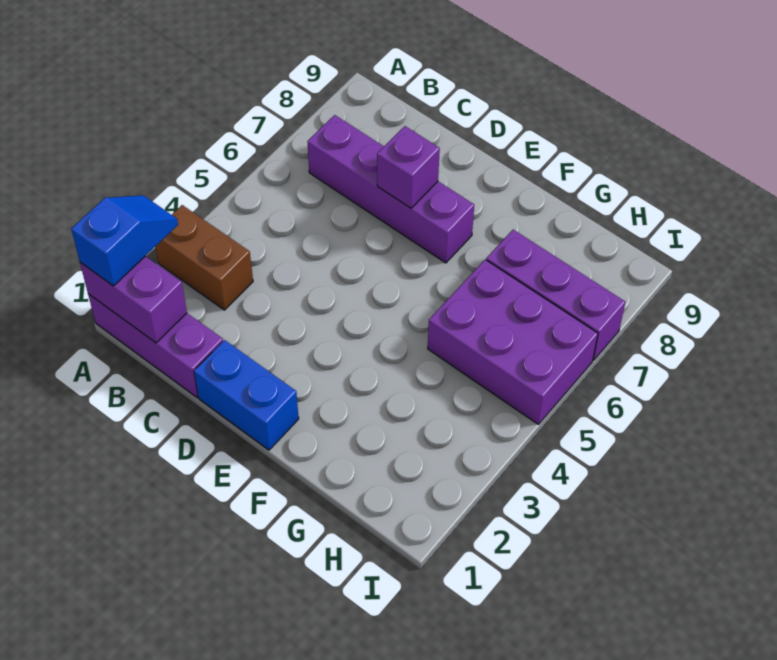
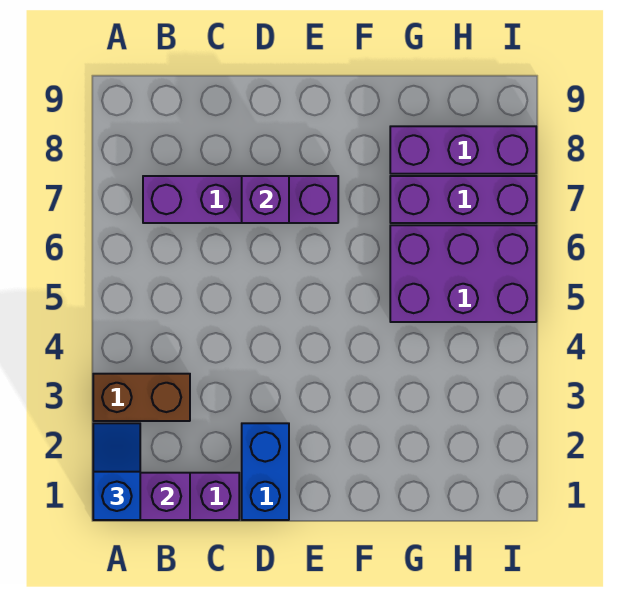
blue 1x2 brick [194,340,299,450] -> blue 1x2 brick turned to [242,423,289,520]
none -> purple 1x3 brick [390,126,536,174]

